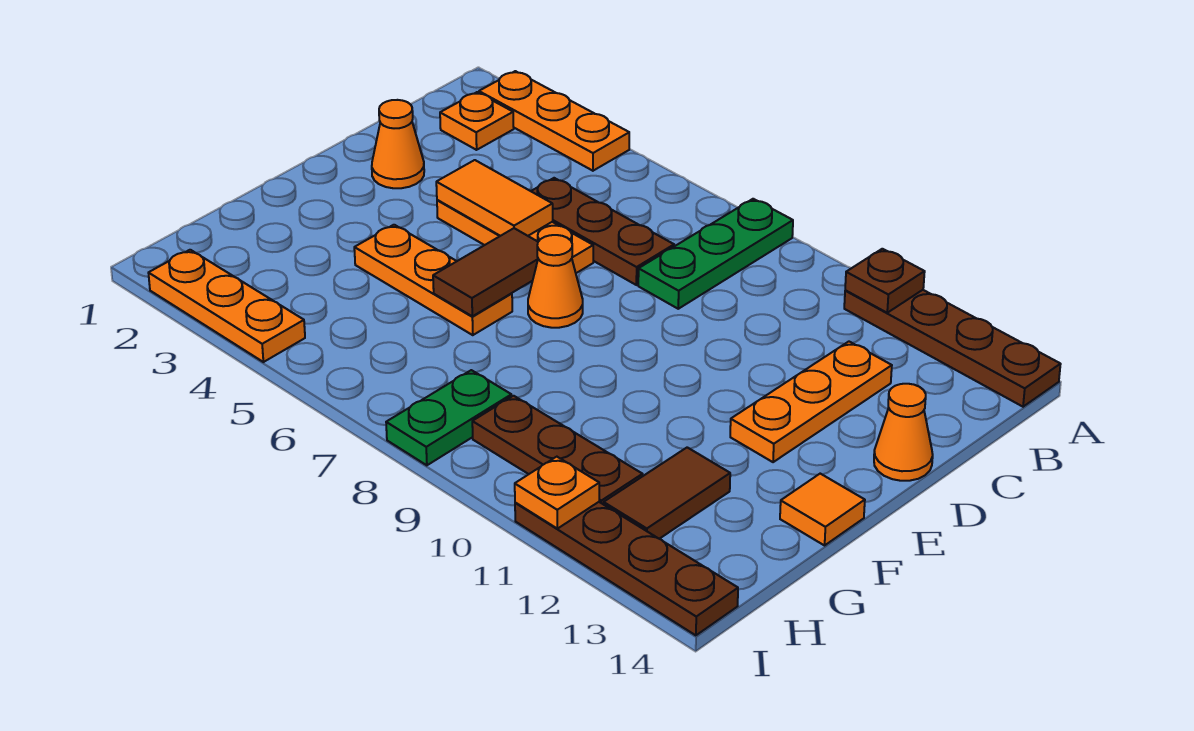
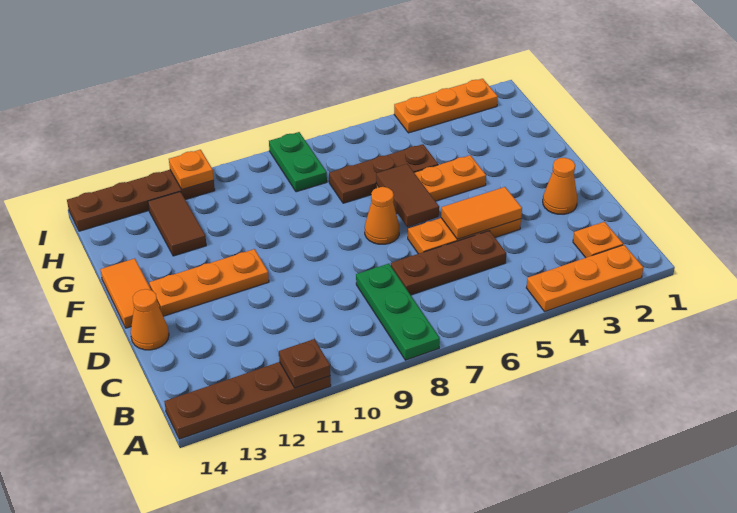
orange 1x3 plate [730,342,892,462] -> orange 1x3 plate turned to [149,249,269,316]
orange 1x1 tile [780,474,865,545] -> orange 1x2 tile [100,259,160,328]
brown 1x3 plate [472,396,643,504] -> brown 1x3 plate moved to [329,144,438,203]

